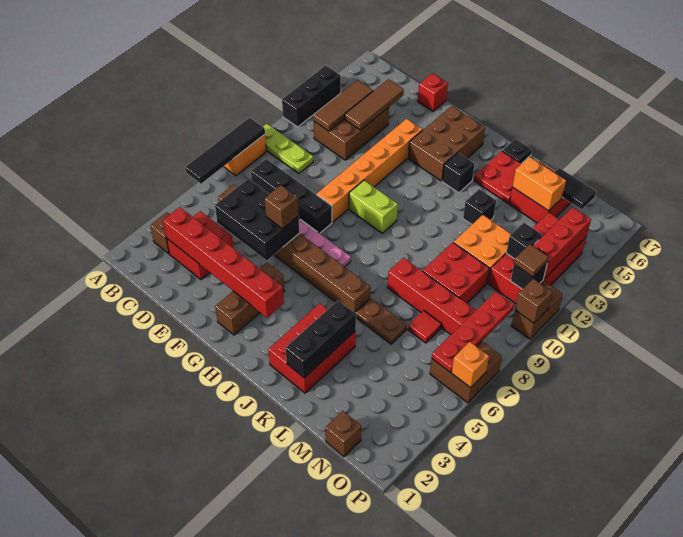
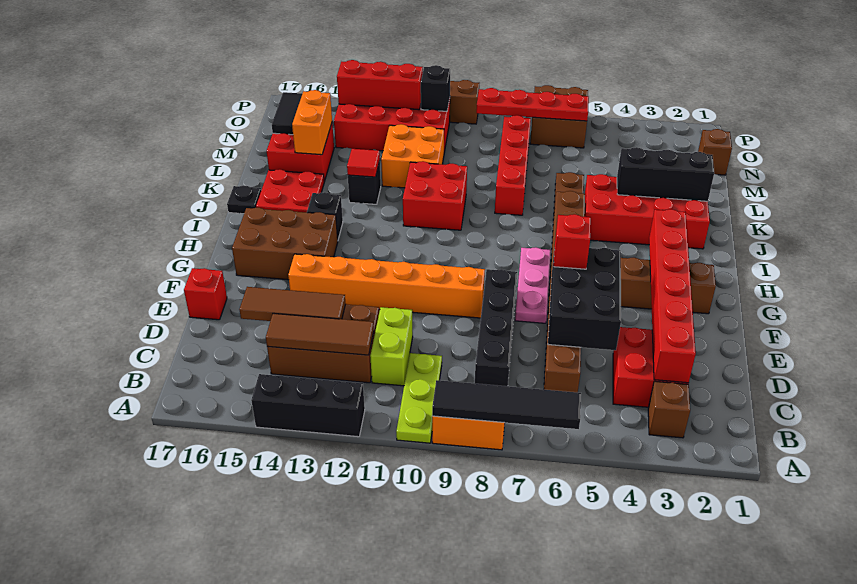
brown 1x1 brick [265,185,299,229] -> red 1x1 brick [554,214,591,269]
lime 1x2 brick [349,180,398,233] -> lime 1x2 brick moved to [370,307,413,386]
red 2x3 brick [268,303,356,393] -> red 2x4 brick [585,174,710,249]
red 2x2 brick [423,243,489,303] -> red 2x2 brick moved to [403,161,467,230]
red 1x1 tile [408,311,441,343] -> red 1x1 tile moved to [347,149,380,177]
black 1x1 brick [506,223,542,259] -> none
brown 1x1 tile [514,244,549,277] -> none
orange 1x1 brick [452,342,489,388] -> none
brown 1x1 brick [515,279,552,323] -> none

